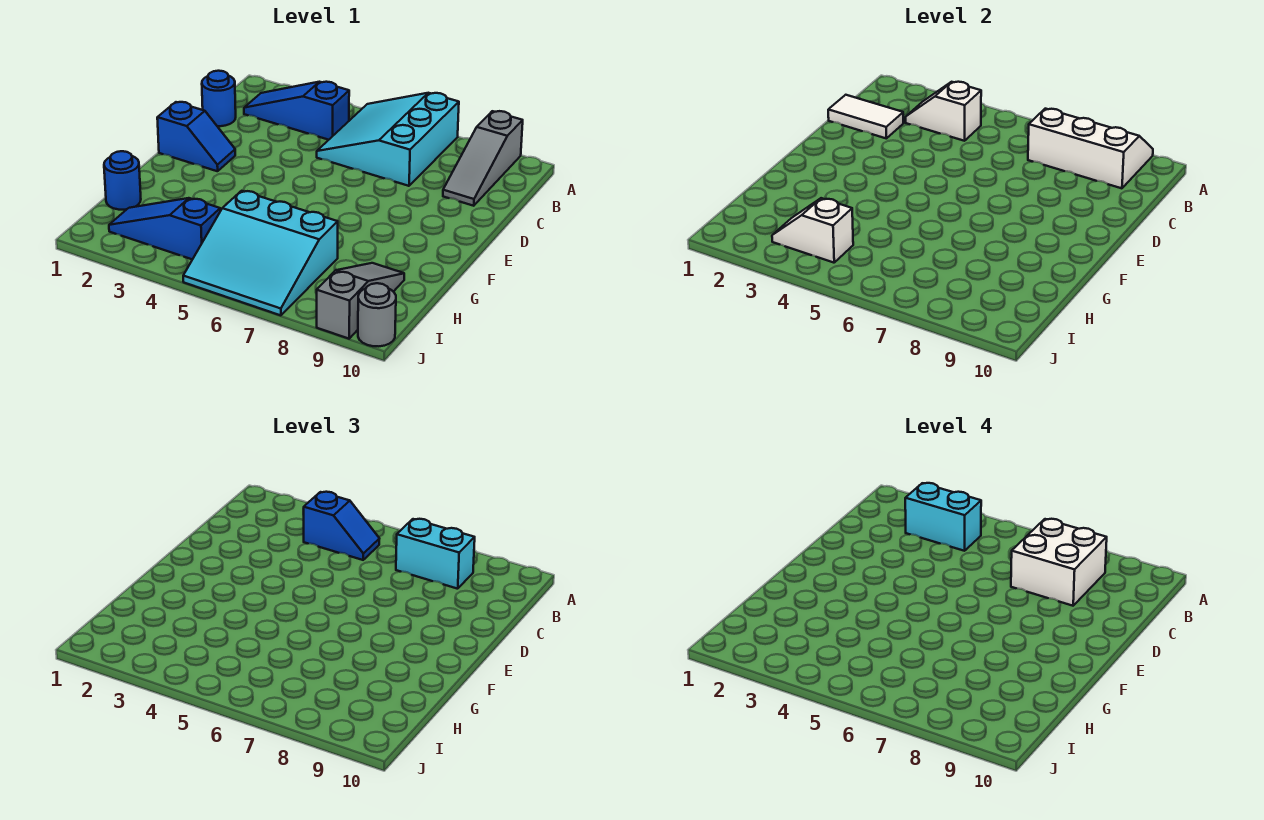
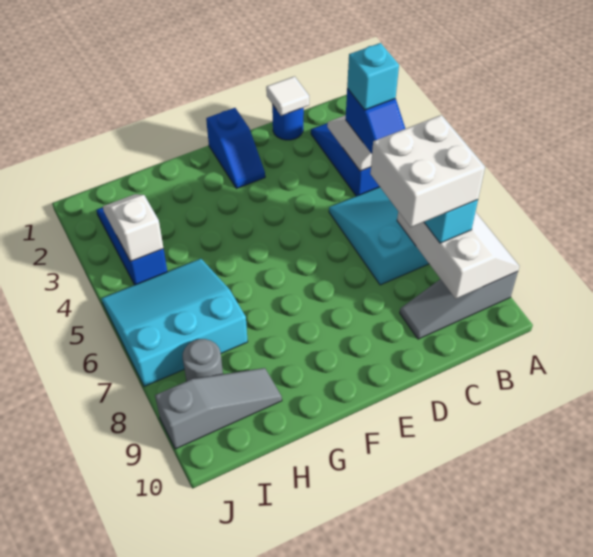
cyan 1x2 brick [905,483,981,551] -> cyan 1x1 brick [347,43,399,110]
white 1x2 tile [828,95,903,138] -> white 1x1 tile [266,76,309,116]
blue 1x1 round brick [104,151,141,210] -> none
cyan 3x3 slope [183,191,338,315] -> cyan 3x3 slope turned to [102,259,248,387]
grey 1x1 round brick [358,283,396,346] -> grey 1x1 round brick moved to [183,339,223,381]

